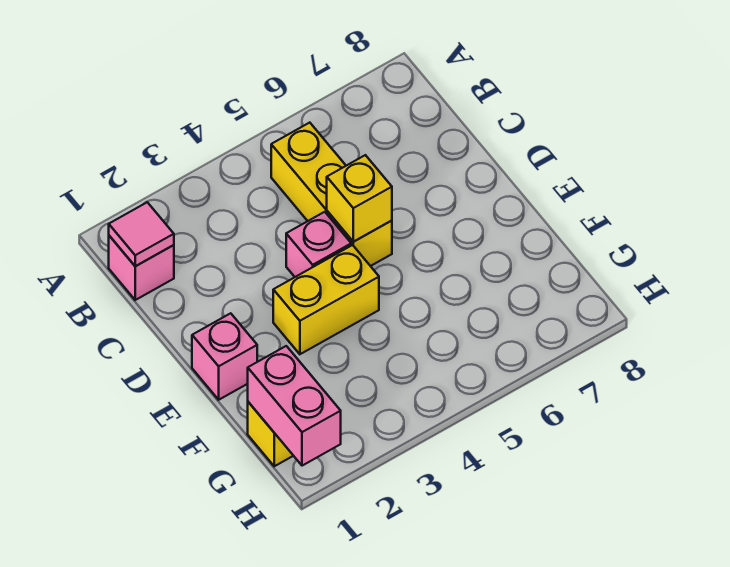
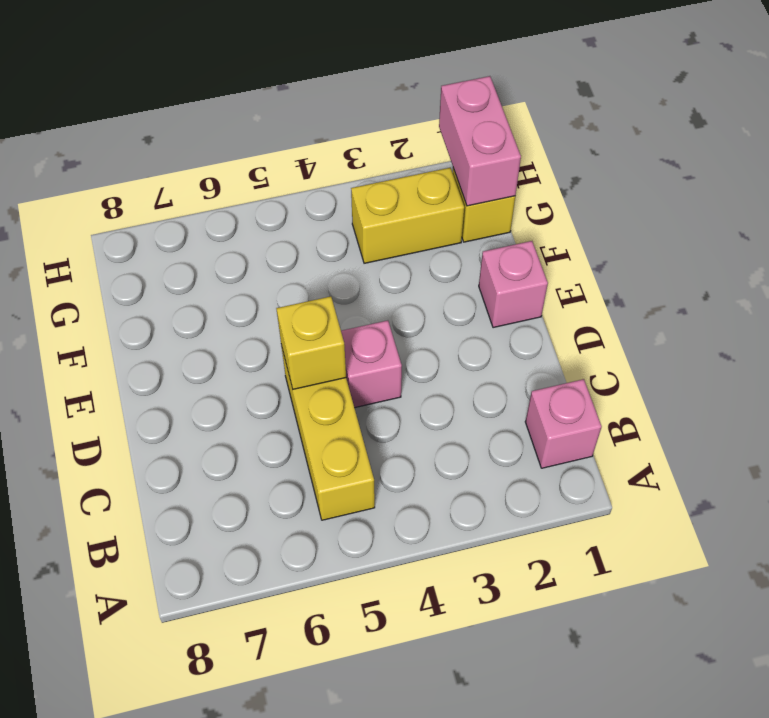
pink 1x1 tile [109,202,174,266] -> none
yellow 1x2 brick [273,245,379,354] -> yellow 1x2 brick moved to [351,168,464,263]

